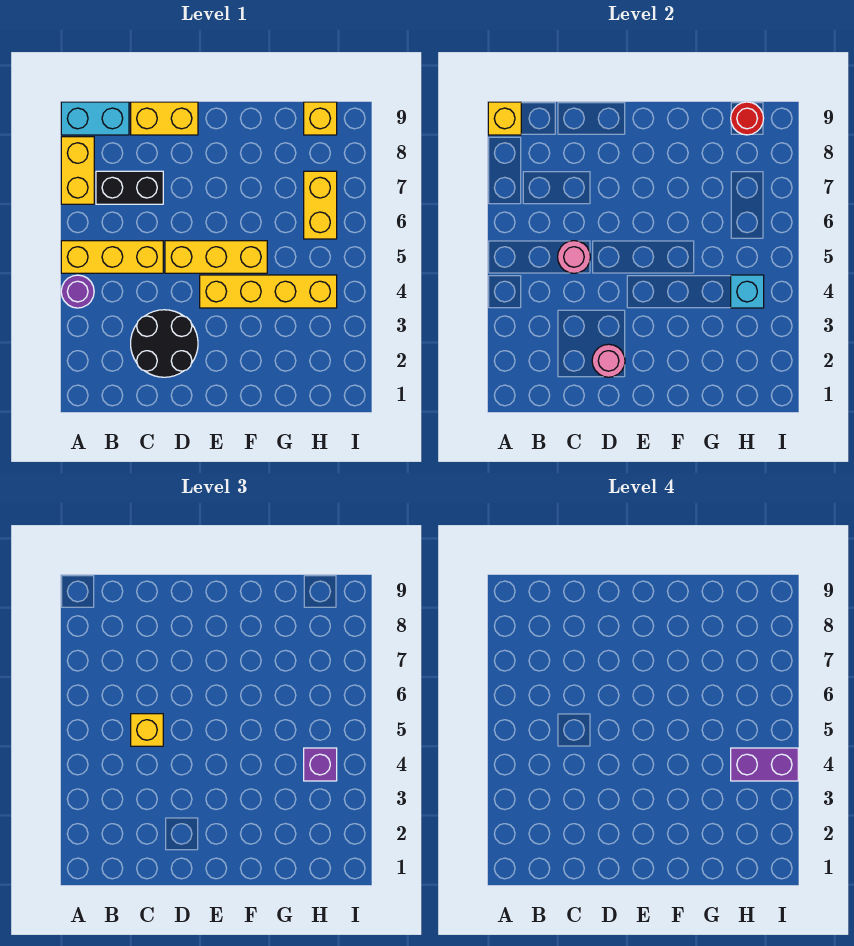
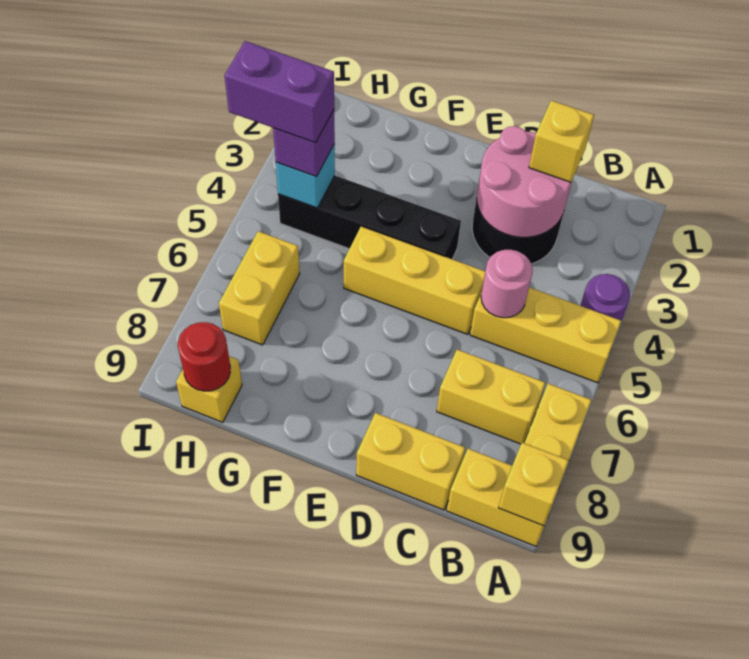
cyan 1x2 brick [61,102,129,135] -> yellow 1x2 brick [447,449,544,547]
black 1x2 brick [96,171,163,204] -> yellow 1x2 brick [437,350,545,444]
yellow 1x1 brick [131,714,163,746] -> yellow 1x1 brick moved to [529,100,594,182]
pink 1x1 round brick [592,344,625,377] -> pink 2x2 round brick [477,126,571,237]
yellow 1x4 brick [200,275,337,308] -> black 1x4 brick [278,176,461,259]

